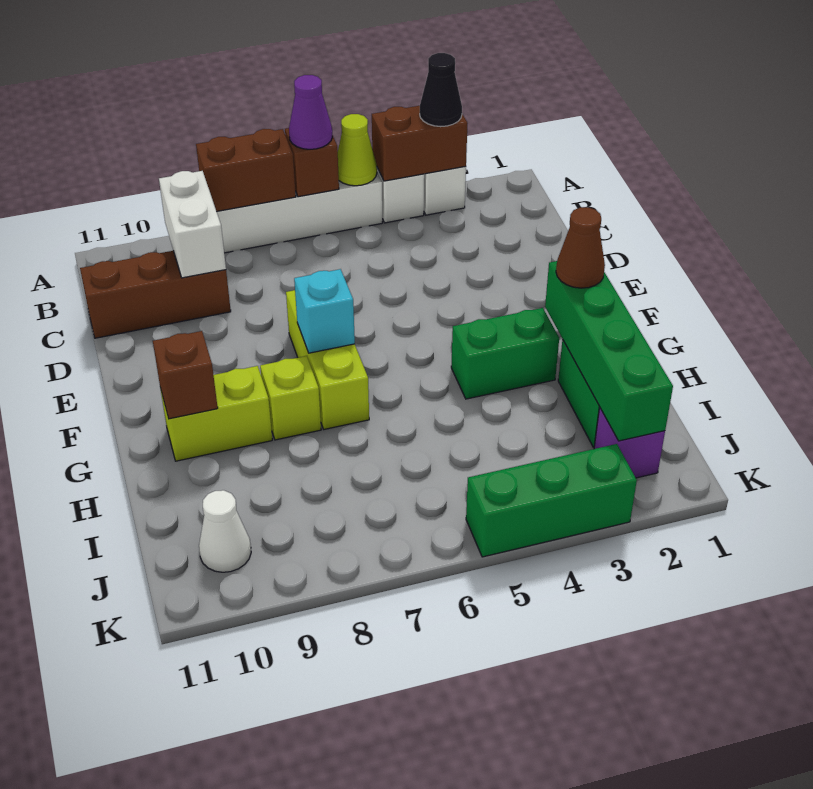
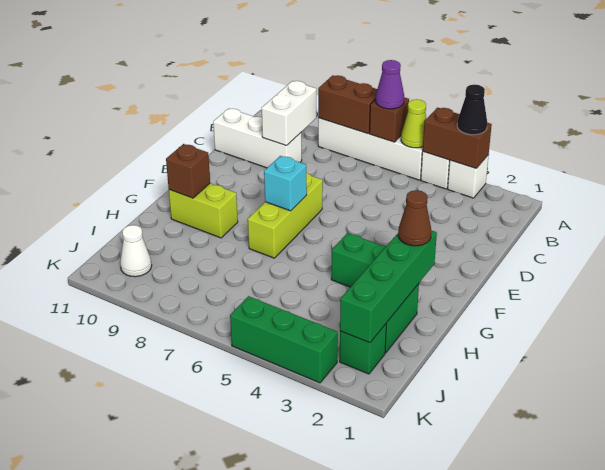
brown 1x3 brick [80,251,231,338] -> white 1x3 brick [213,108,302,168]
lime 1x1 brick [260,356,321,440] -> none
purple 1x1 brick [594,407,665,478] -> green 1x1 brick [340,324,386,374]

